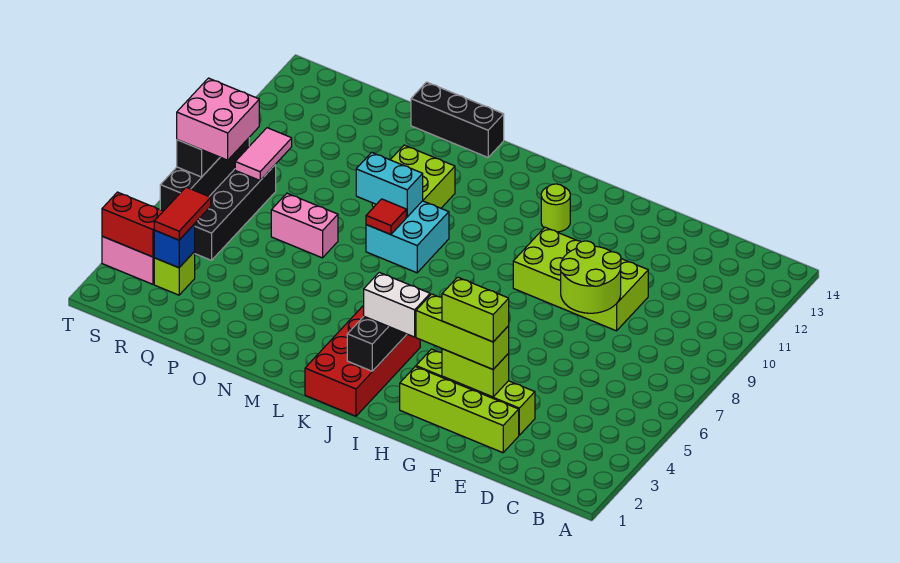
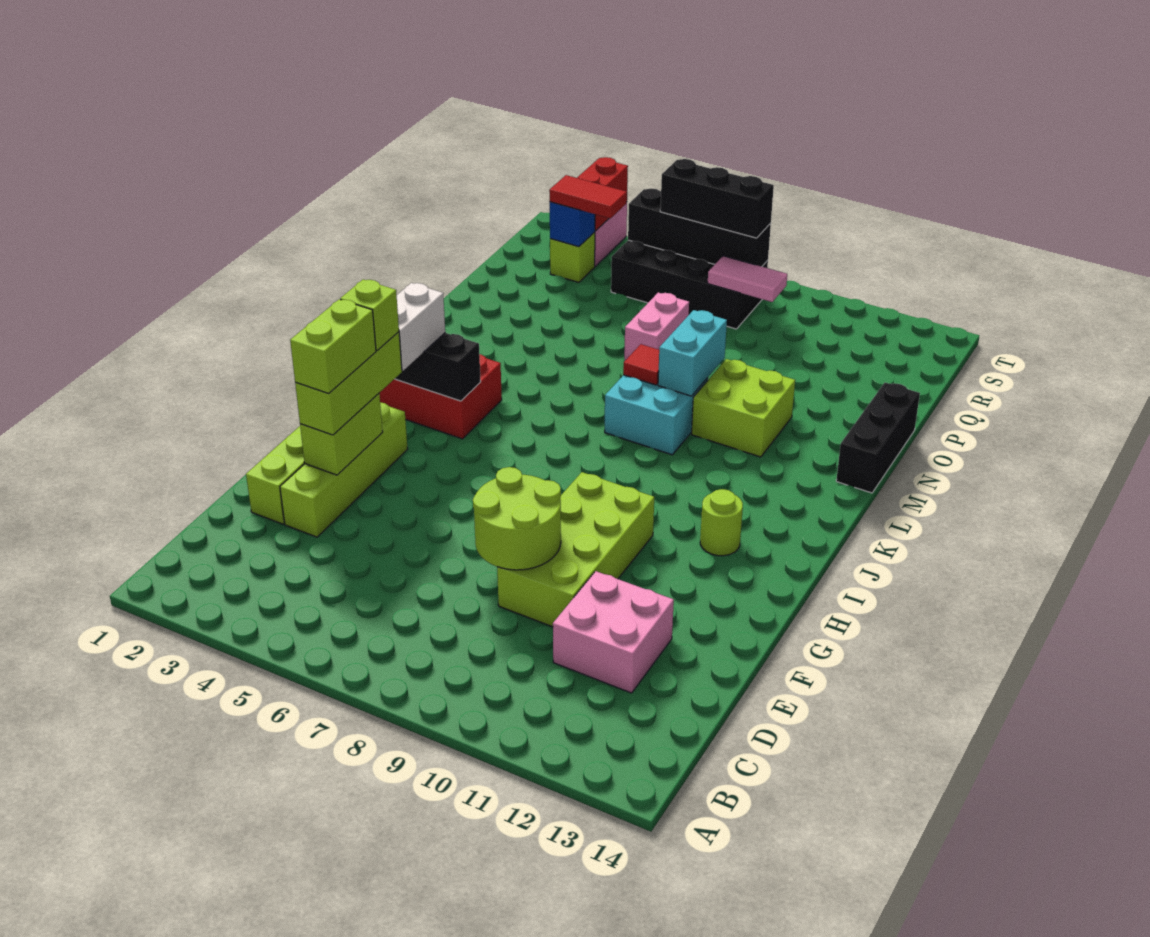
none -> lime 1x1 brick [340,280,399,351]
pink 2x2 brick [177,78,259,160] -> pink 2x2 brick moved to [553,571,674,693]

